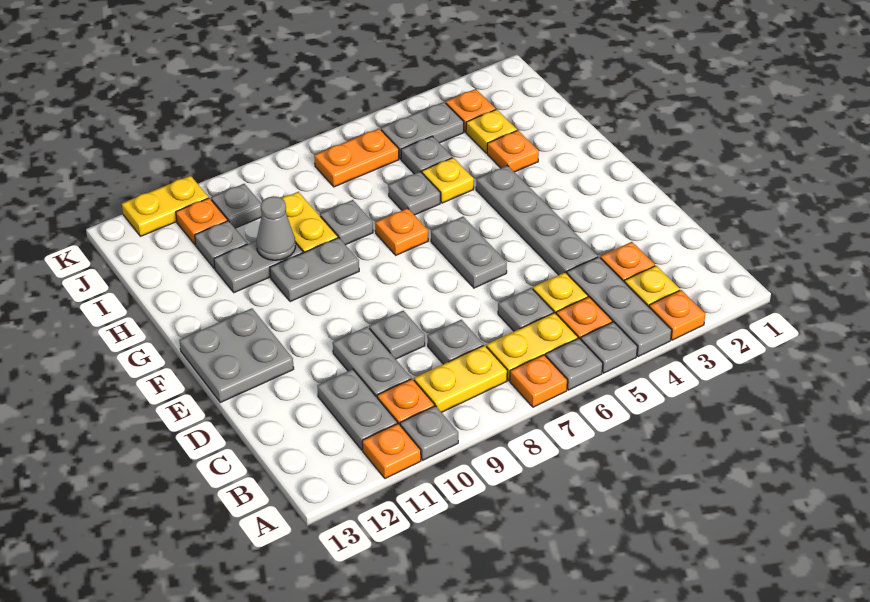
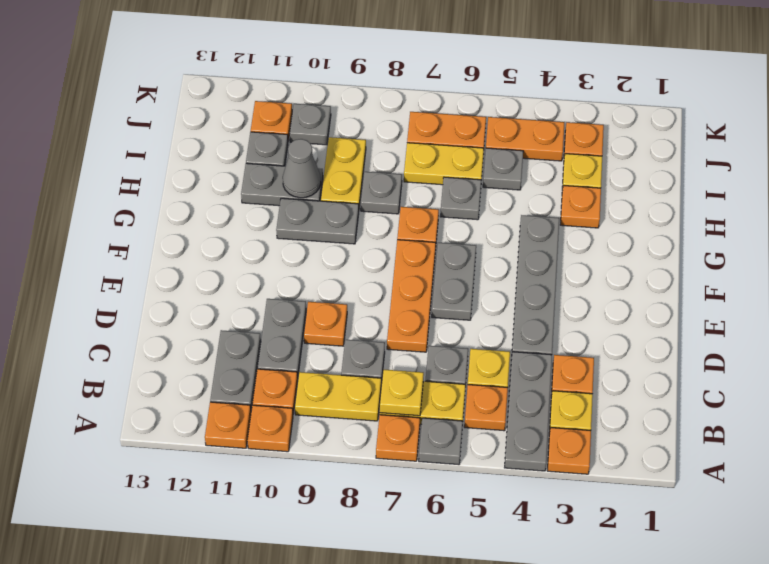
grey 1x1 plate [581,322,637,373] -> none
grey 1x1 plate [400,406,458,460] -> orange 1x1 plate [247,405,293,452]
none -> orange 1x3 plate [387,240,436,352]
grey 1x1 plate [369,311,425,359] -> orange 1x1 plate [304,302,347,346]
grey 2x2 plate [179,308,294,403] -> none
yellow 1x1 plate [422,158,474,203] -> yellow 1x1 plate moved to [380,370,424,416]
grey 1x2 plate [381,102,464,159] -> orange 1x2 plate [486,117,564,161]
yellow 1x2 plate [122,176,209,236] -> yellow 1x2 plate moved to [404,143,484,185]

